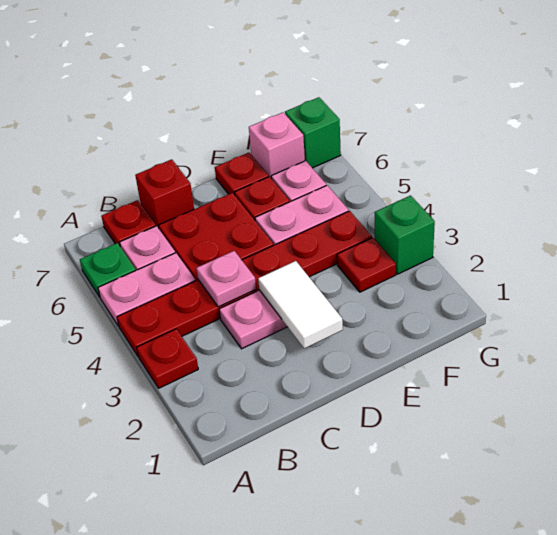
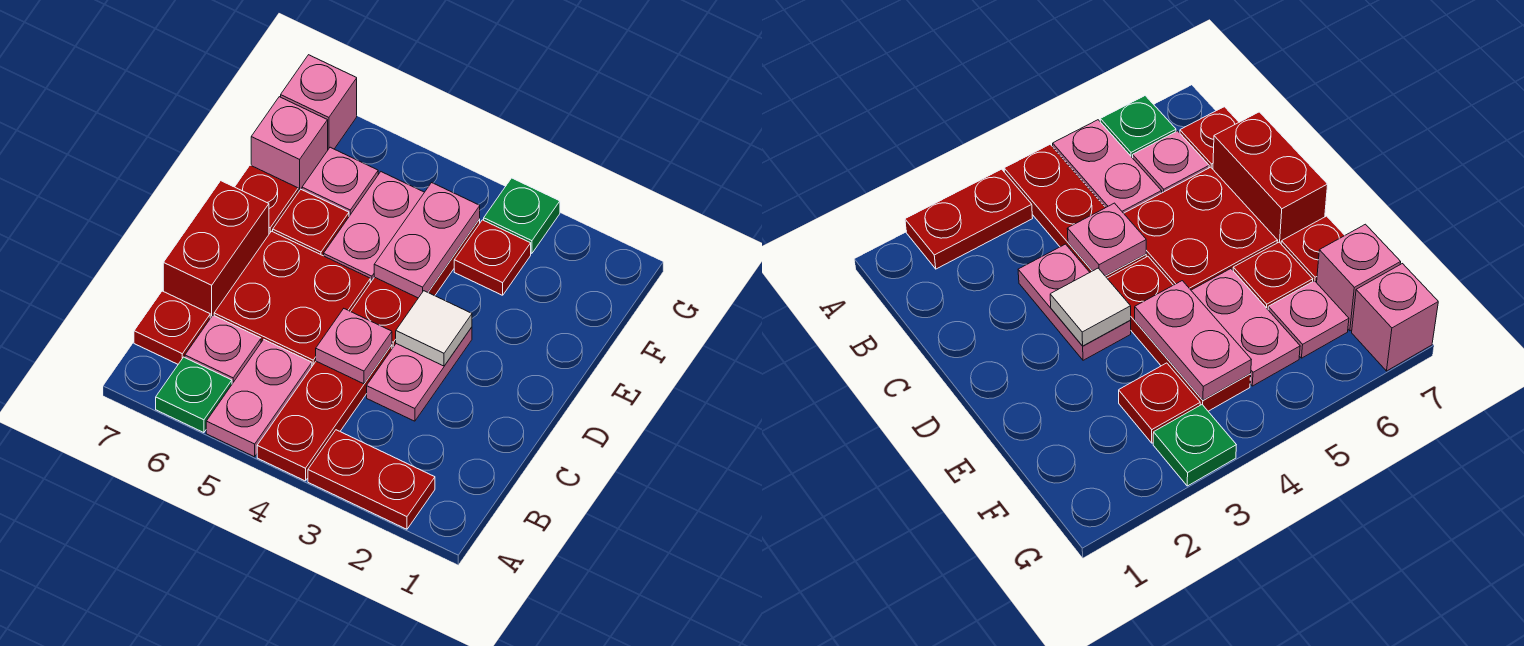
red 1x1 plate [137,329,198,388] -> red 1x2 plate [308,430,435,529]
red 1x1 brick [135,159,194,228] -> red 1x2 brick [163,181,269,318]
white 1x2 tile [258,261,343,349] -> white 1x1 tile [396,291,472,366]
none -> pink 1x2 plate [374,183,480,298]
green 1x1 brick [375,196,435,274] -> green 1x1 plate [484,178,560,253]
green 1x1 brick [285,97,341,168] -> pink 1x1 brick [281,55,357,149]

